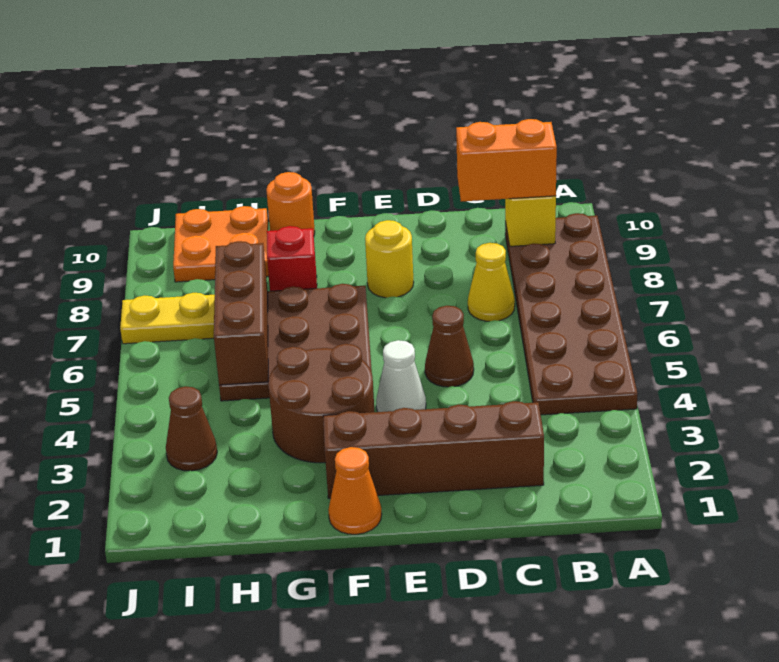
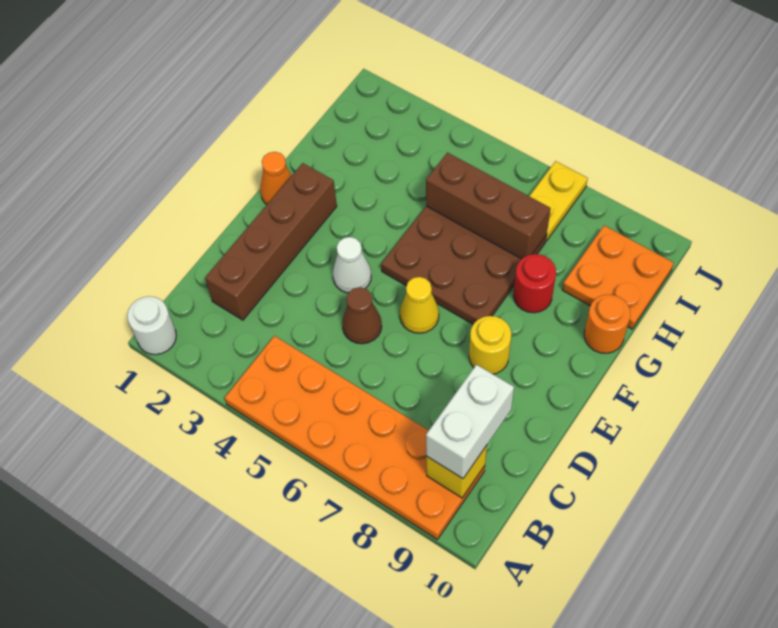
none -> white 1x1 round brick [127,296,176,355]
brown 2x6 plate [505,213,637,415] -> orange 2x6 plate [225,336,485,539]
orange 1x2 brick [456,119,557,201] -> white 1x2 brick [426,365,514,479]
yellow 1x1 cone [468,243,515,321] -> yellow 1x1 cone moved to [400,277,439,333]
brown 2x2 round brick [268,344,374,463] -> none
red 1x1 brick [267,226,317,291] -> red 1x1 round brick [513,254,556,313]
brown 1x1 cone [166,386,217,471] -> none

